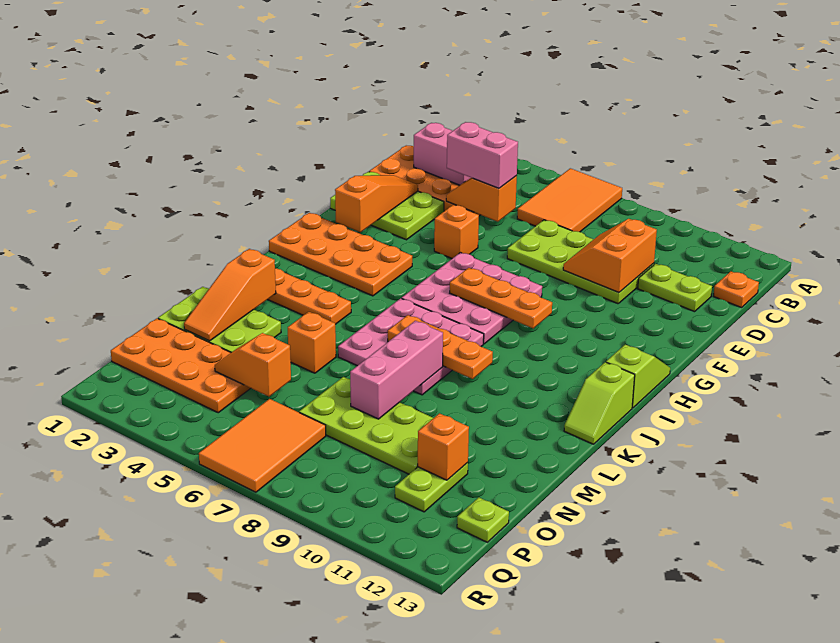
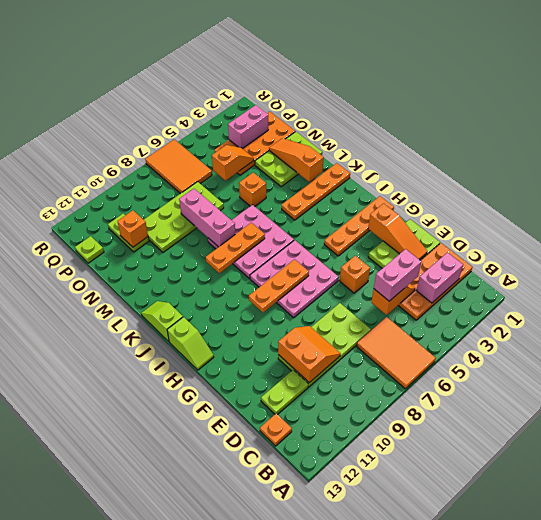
orange 2x4 plate [269,213,412,296] -> orange 1x4 plate [324,196,394,256]
none -> pink 1x2 brick [228,105,268,149]

